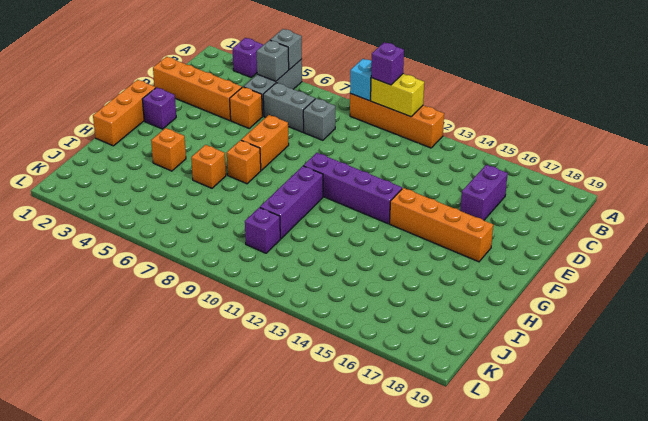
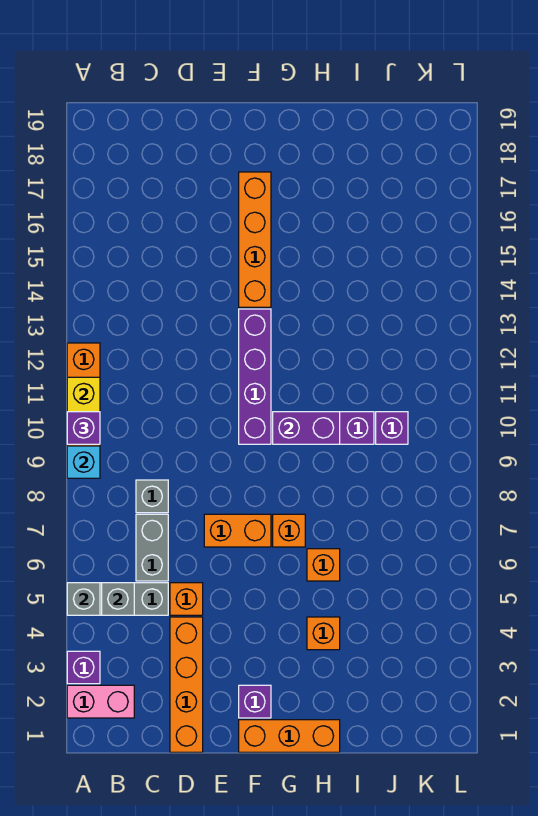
none -> pink 1x2 brick [67,685,134,718]
purple 1x2 brick [460,165,508,220] -> purple 1x2 brick moved to [273,412,340,444]

